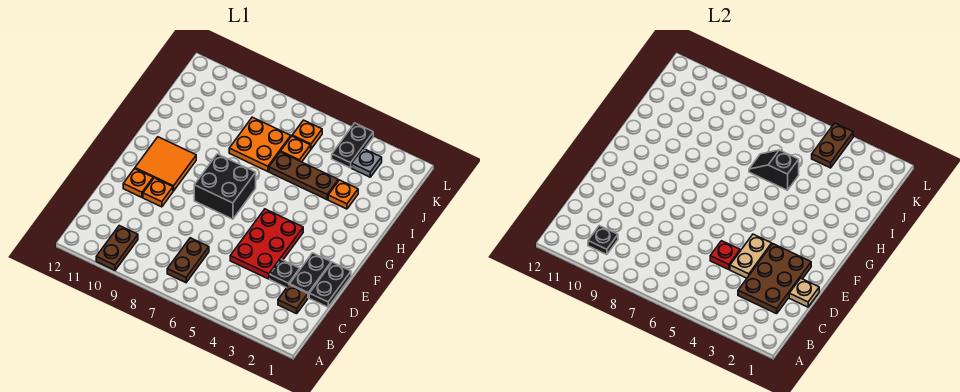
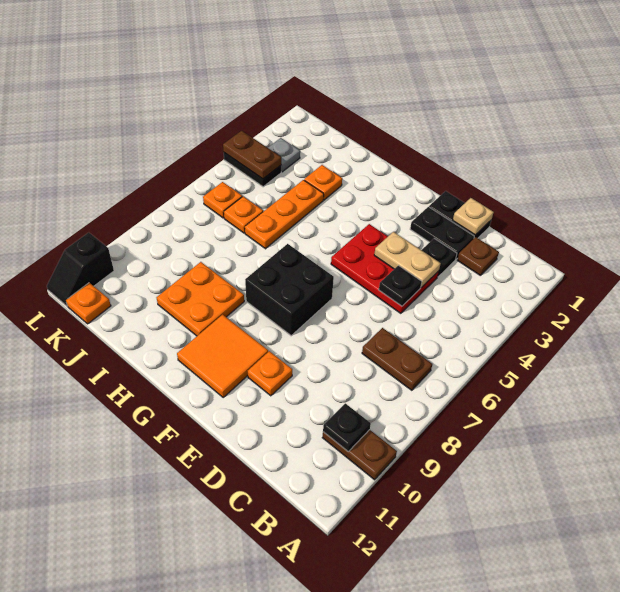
brown 2x3 plate [738,244,811,314] -> none
red 1x1 plate [710,241,740,270] -> black 1x1 plate [379,266,422,306]
orange 1x1 plate [123,169,153,197] -> orange 1x1 plate moved to [66,283,111,324]
brown 1x3 plate [269,152,338,200] -> orange 1x3 plate [245,180,324,249]
black 1x2 slope [749,150,799,190] -> black 1x2 slope moved to [47,233,114,306]
orange 2x2 plate [229,117,291,172] -> orange 2x2 plate moved to [157,262,244,336]

